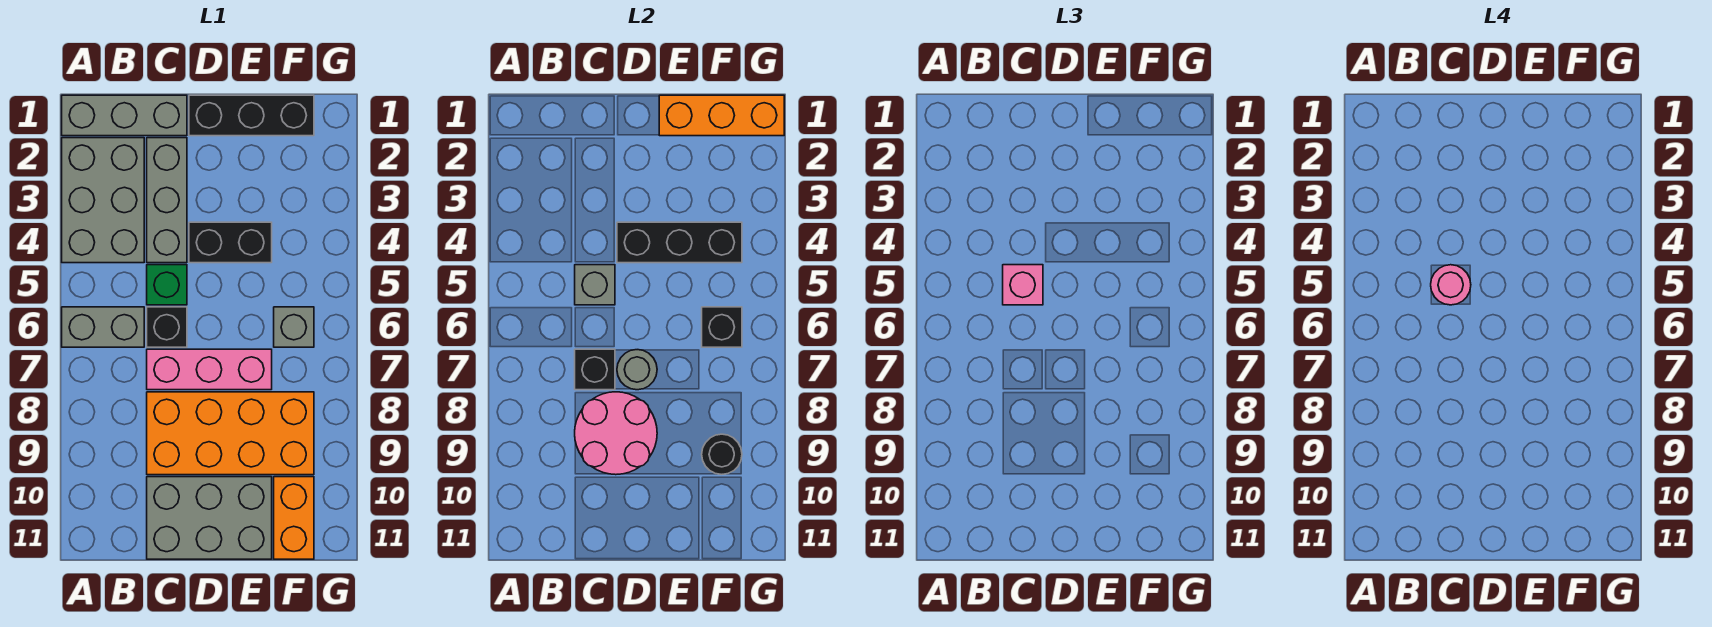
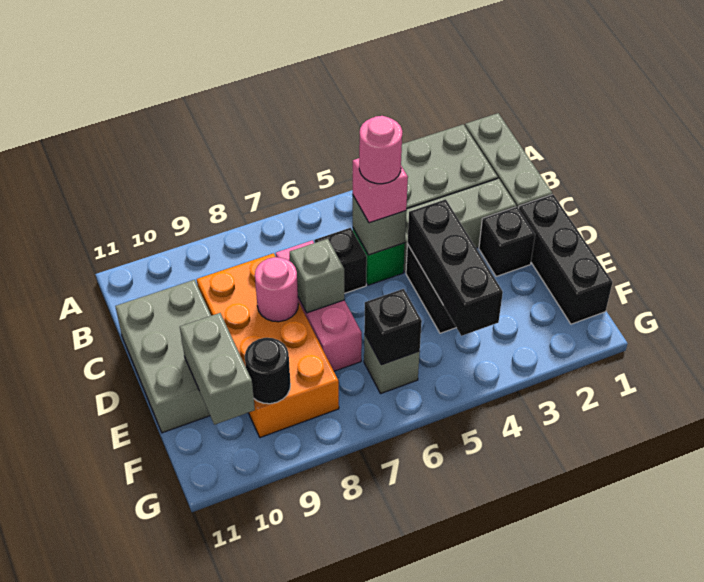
grey 1x2 brick [62,307,144,347] -> grey 1x2 brick moved to [180,313,255,425]
black 1x1 brick [575,349,615,390] -> black 1x1 brick moved to [479,207,535,277]
pink 2x2 round brick [575,392,657,475] -> pink 1x1 round brick [255,257,298,322]
grey 1x1 round brick [617,350,657,390] -> grey 1x1 brick [290,239,344,313]
orange 1x3 brick [659,95,784,136] -> none
orange 1x2 brick [274,477,314,559] -> none

